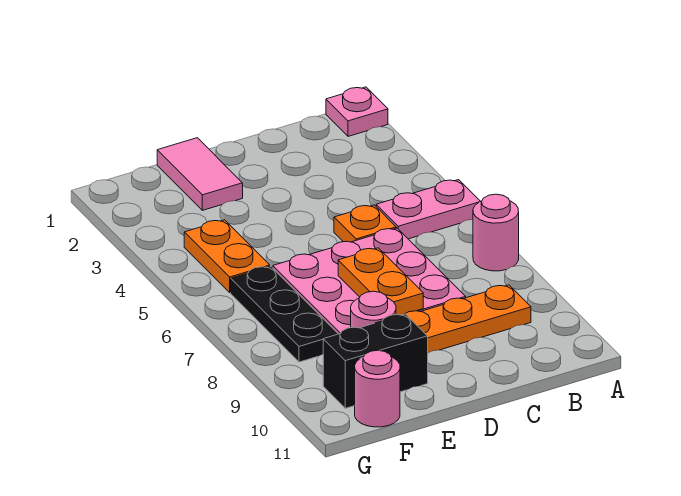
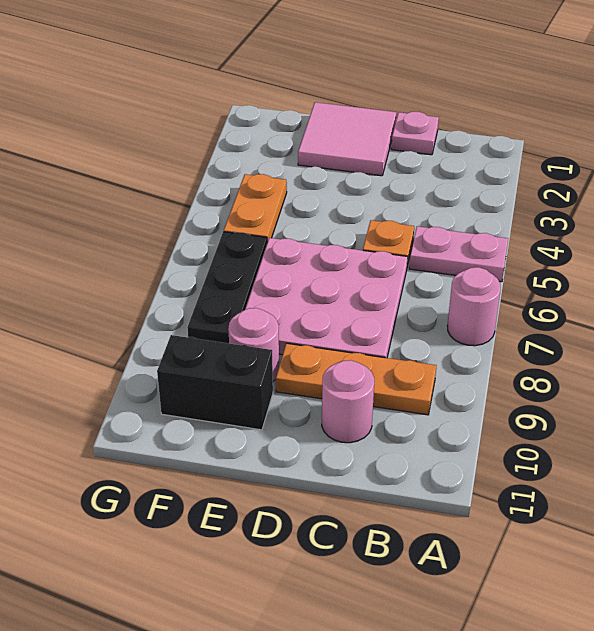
pink 1x1 plate [326,87,388,136] -> pink 1x1 plate moved to [391,112,439,155]
orange 1x2 plate [338,248,423,315] -> none
pink 1x2 tile [157,138,243,210] -> pink 2x2 tile [298,102,396,176]
pink 1x1 round brick [355,350,400,427] -> pink 1x1 round brick moved to [322,360,374,443]

